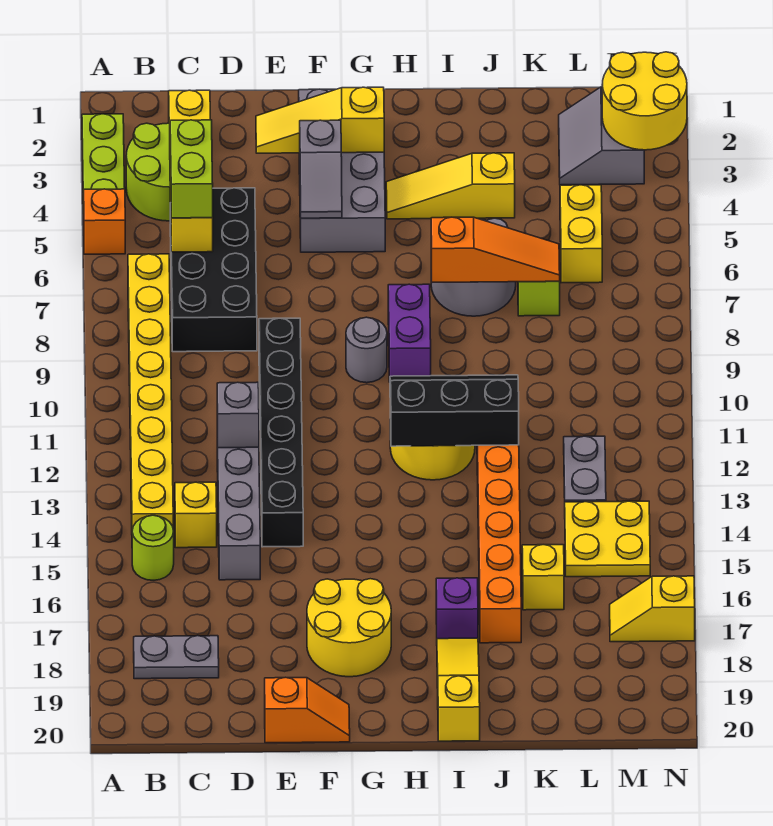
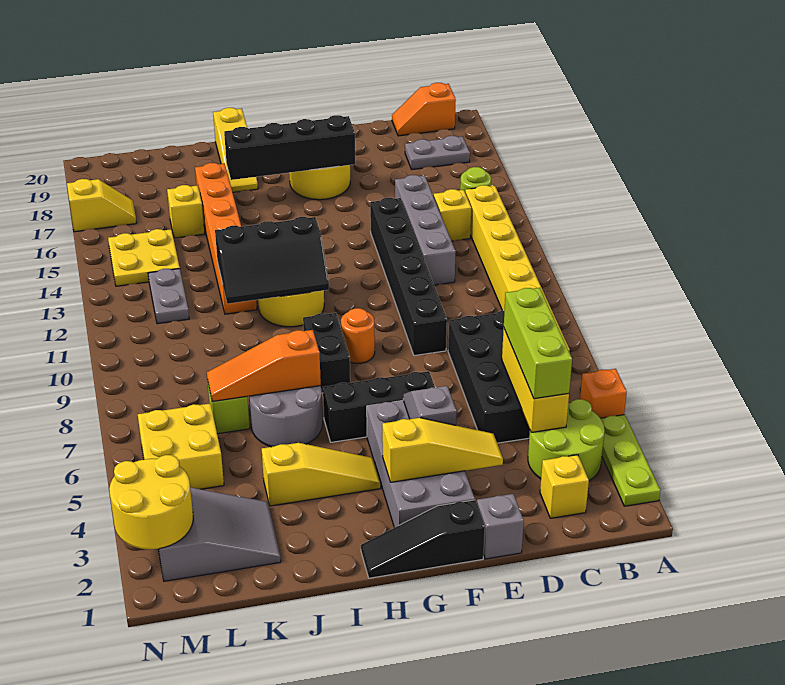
lime 1x2 brick [170,120,213,218] -> lime 1x3 brick [504,288,572,399]
grey 1x1 brick [217,382,259,448] -> grey 1x1 brick moved to [477,494,524,559]
orange 1x2 slope [265,677,350,743] -> orange 1x2 slope moved to [392,83,456,136]
none -> black 1x3 slope [361,500,485,578]
none -> black 1x3 brick [323,371,435,442]
none -> black 1x4 brick [224,115,355,180]
grey 1x1 round brick [346,317,387,383] -> orange 1x1 round brick [341,308,375,363]
purple 1x2 brick [388,284,431,382] -> black 1x2 brick [303,313,350,393]
purple 1x1 brick [436,578,478,639] -> none
grey 2x2 slope [559,87,644,185] -> grey 2x3 slope [158,488,281,581]
yellow 1x2 brick [560,185,602,283] -> yellow 2x2 brick [138,404,224,489]

